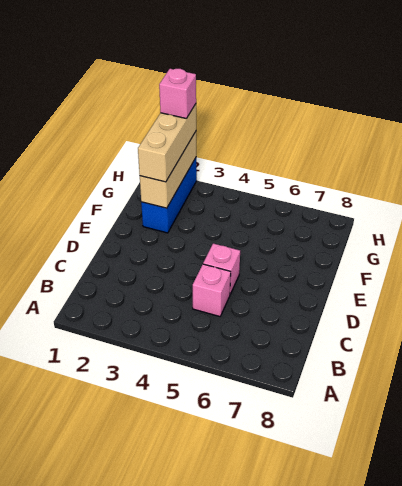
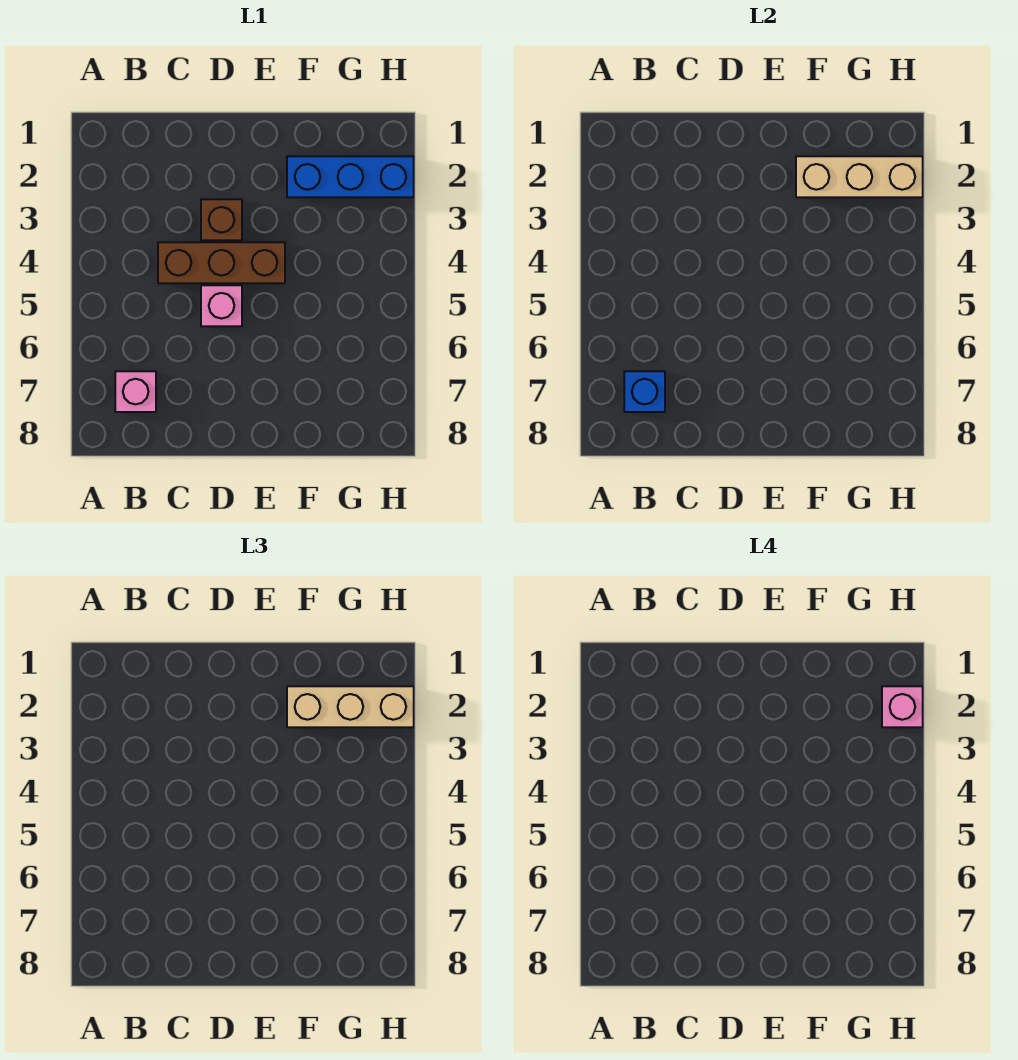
none -> blue 1x1 brick [624,371,665,412]
none -> brown 1x3 brick [158,242,285,283]
pink 1x1 brick [193,264,231,316] -> pink 1x1 brick moved to [115,371,156,412]
none -> brown 1x1 brick [201,199,242,240]

